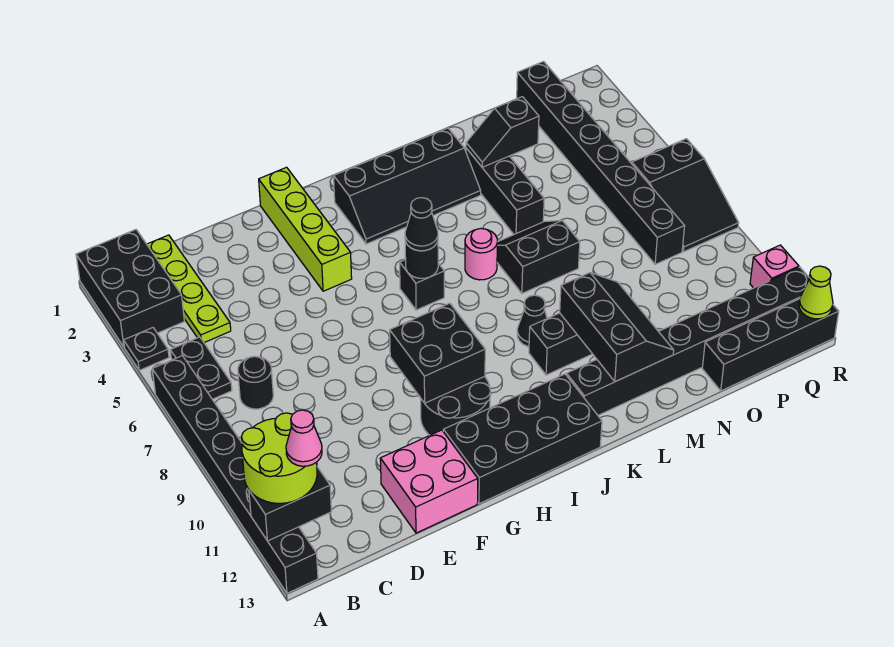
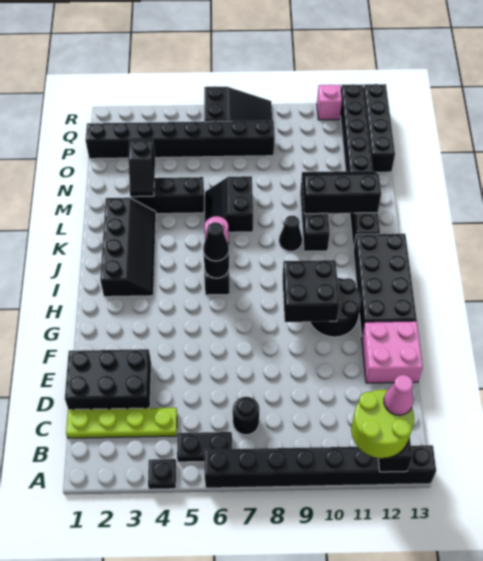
black 2x3 brick [76,230,184,347] -> black 2x3 brick moved to [65,349,151,410]
lime 1x4 brick [259,167,352,291] -> none
lime 1x1 cone [799,266,833,319] -> none

